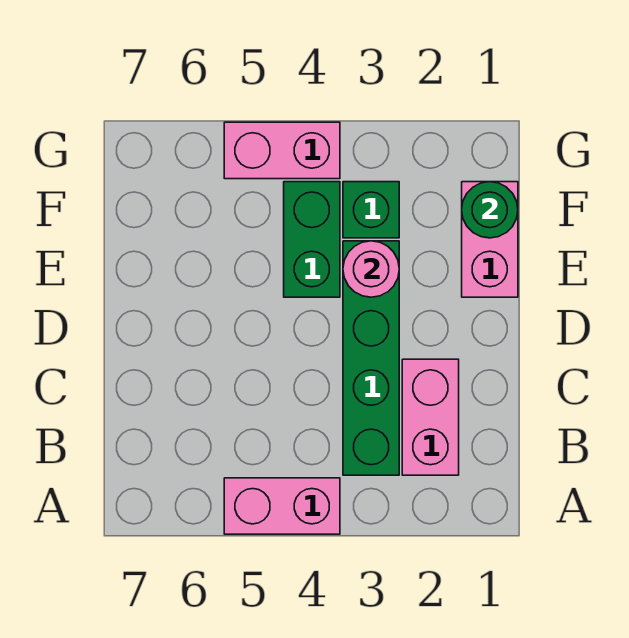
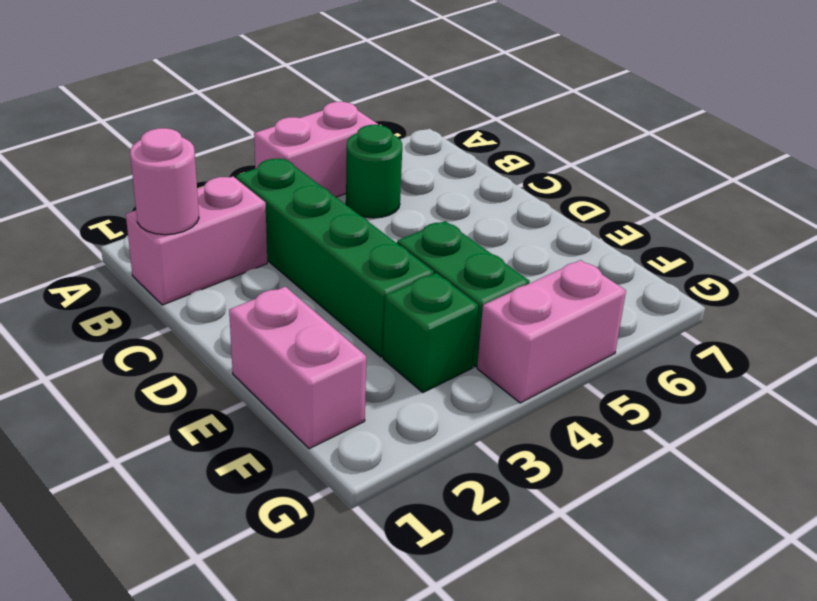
pink 1x2 brick [402,359,459,475] -> pink 1x2 brick turned to [126,177,267,305]
pink 1x1 round brick [343,241,399,297] -> pink 1x1 round brick moved to [130,128,199,235]
green 1x1 round brick [462,182,518,238] -> green 1x1 round brick moved to [346,125,402,218]

